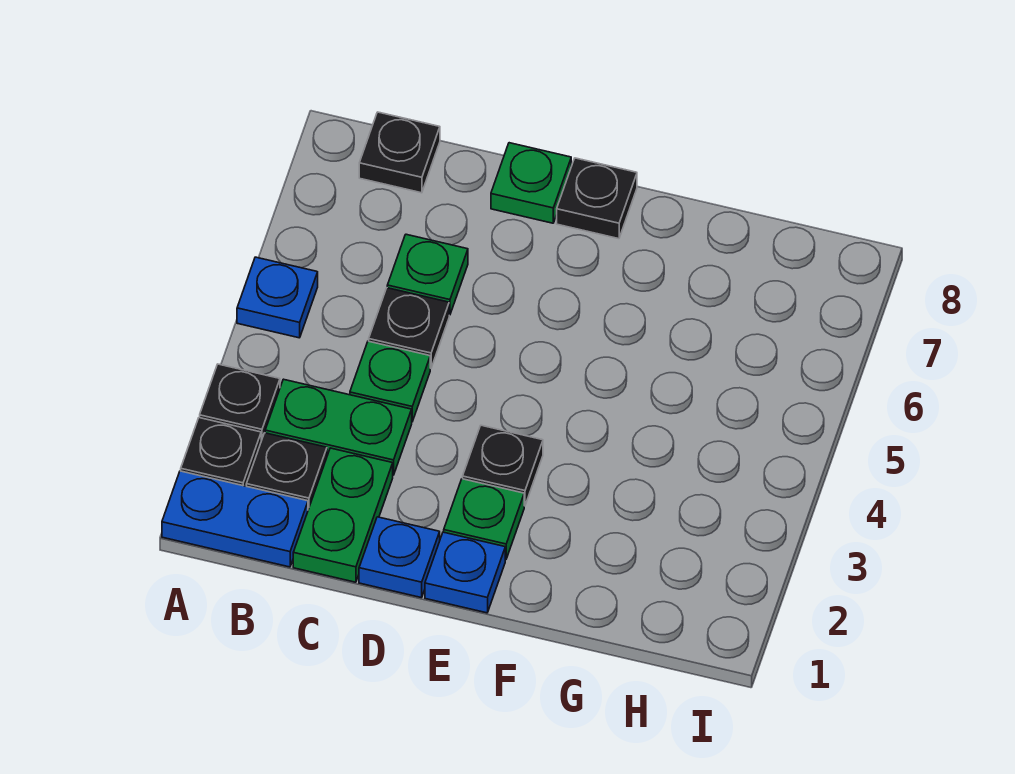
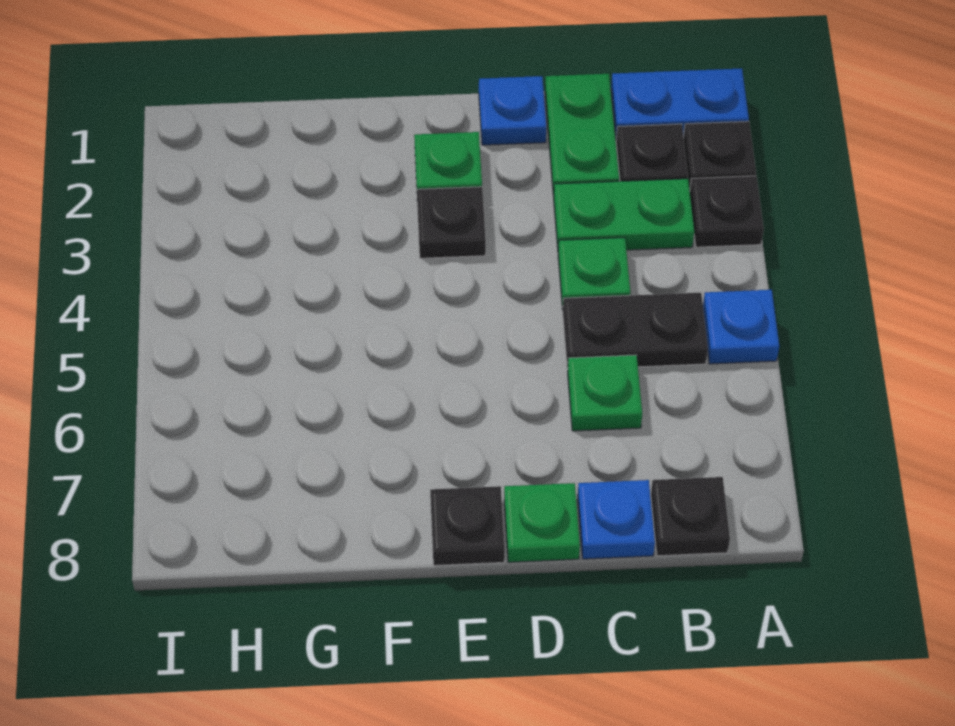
black 1x1 plate [369,288,449,368] -> black 1x2 plate [563,293,708,369]
blue 1x1 plate [425,532,505,613] -> blue 1x1 plate moved to [578,480,655,559]

